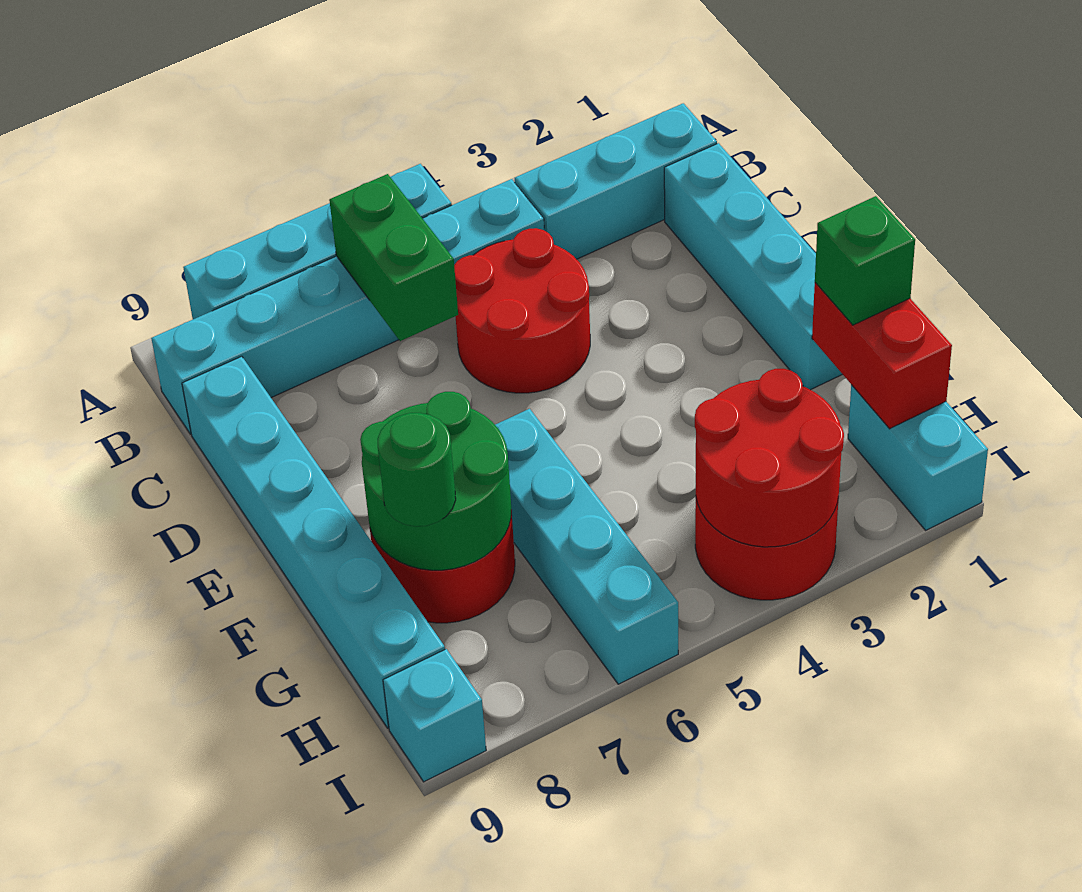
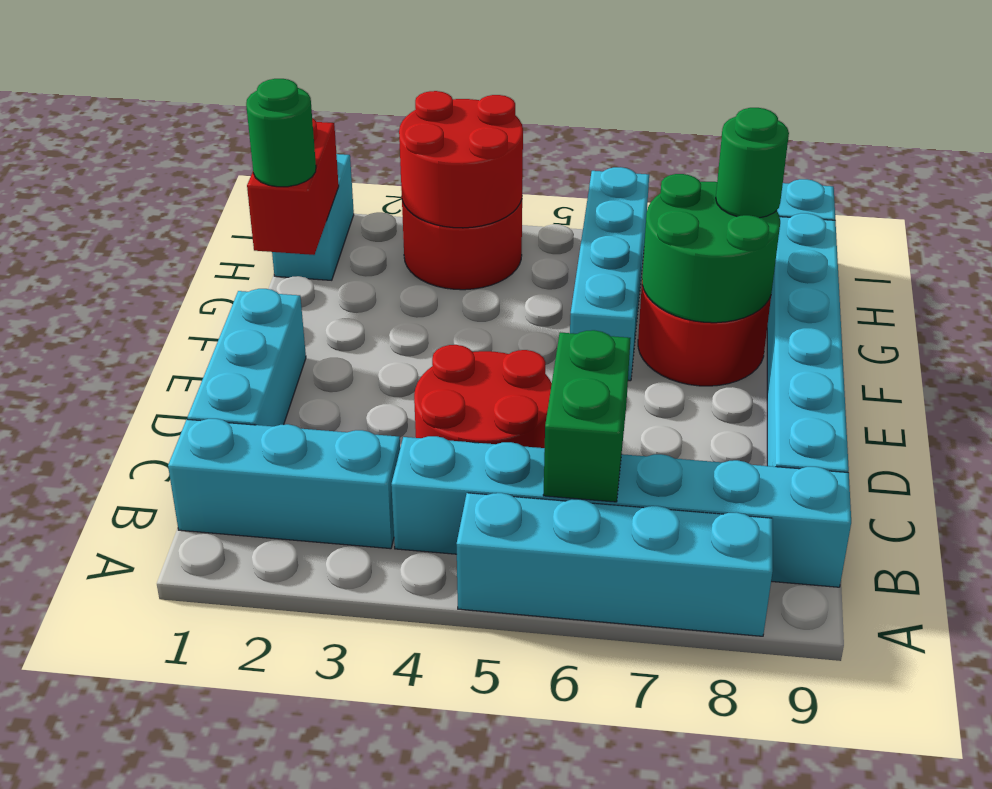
cyan 1x4 brick [664,143,842,390] -> cyan 1x3 brick [187,289,306,426]
green 1x1 brick [815,196,915,325] -> green 1x1 round brick [246,79,316,187]

